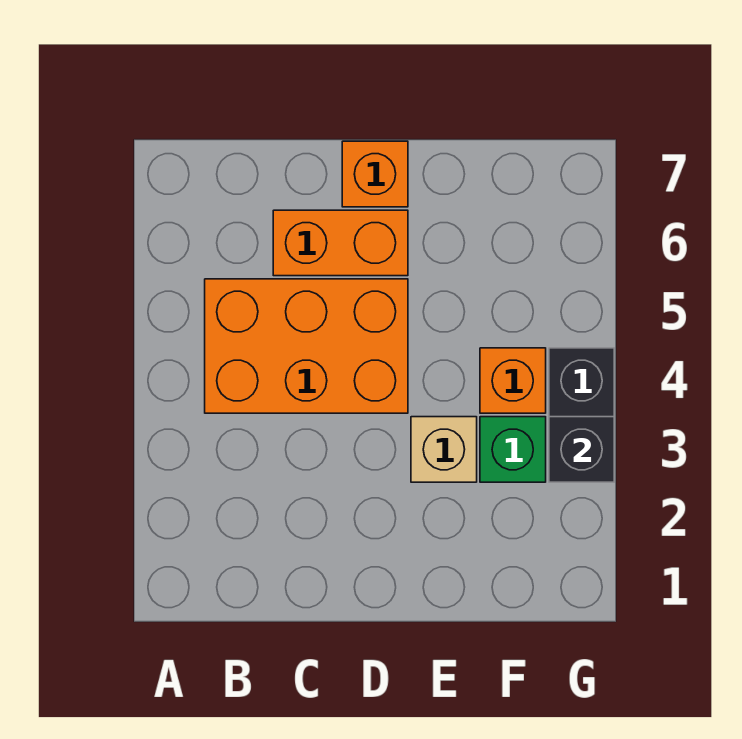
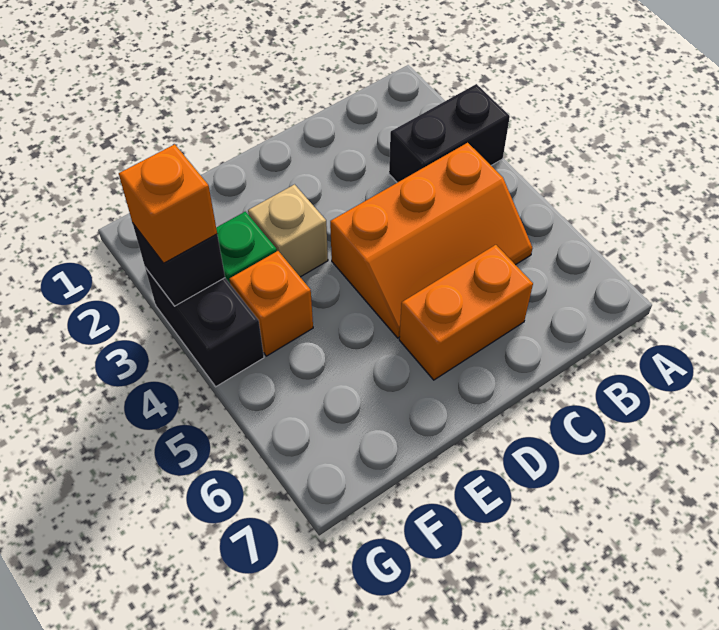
none -> black 1x2 brick [389,84,510,183]
orange 2x3 brick [205,279,408,413] -> orange 2x3 slope [330,143,533,338]
orange 1x1 brick [342,141,408,207] -> orange 1x1 brick moved to [119,144,217,263]

